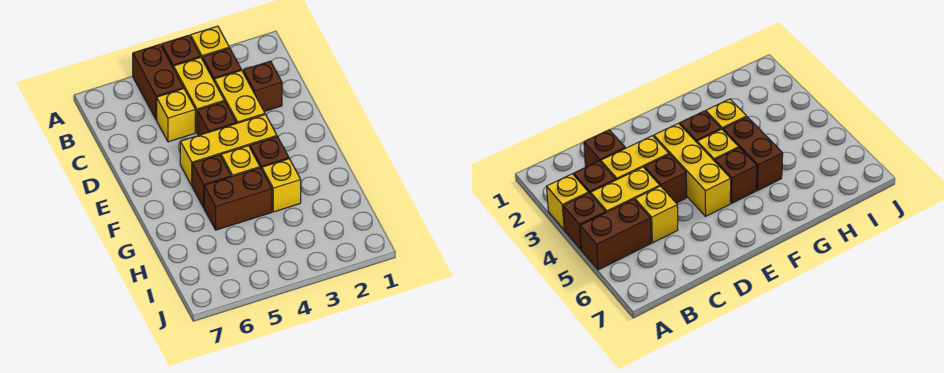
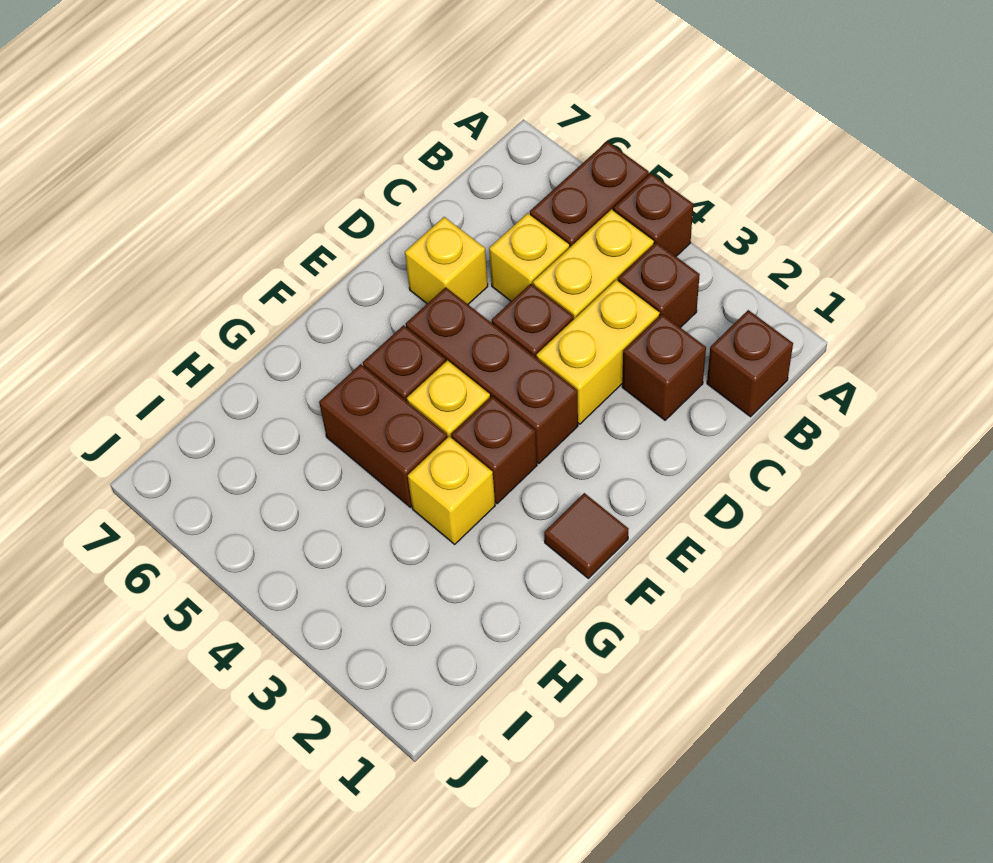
yellow 1x1 brick [191,26,229,58] -> yellow 1x1 brick moved to [405,217,488,304]
none -> brown 1x1 brick [707,310,793,417]
yellow 1x3 brick [180,115,277,185] -> brown 1x3 brick [406,287,578,463]
none -> brown 1x1 tile [544,493,628,578]

